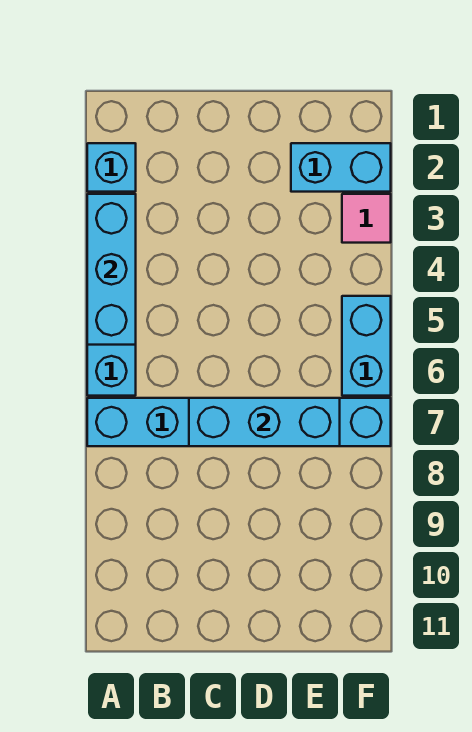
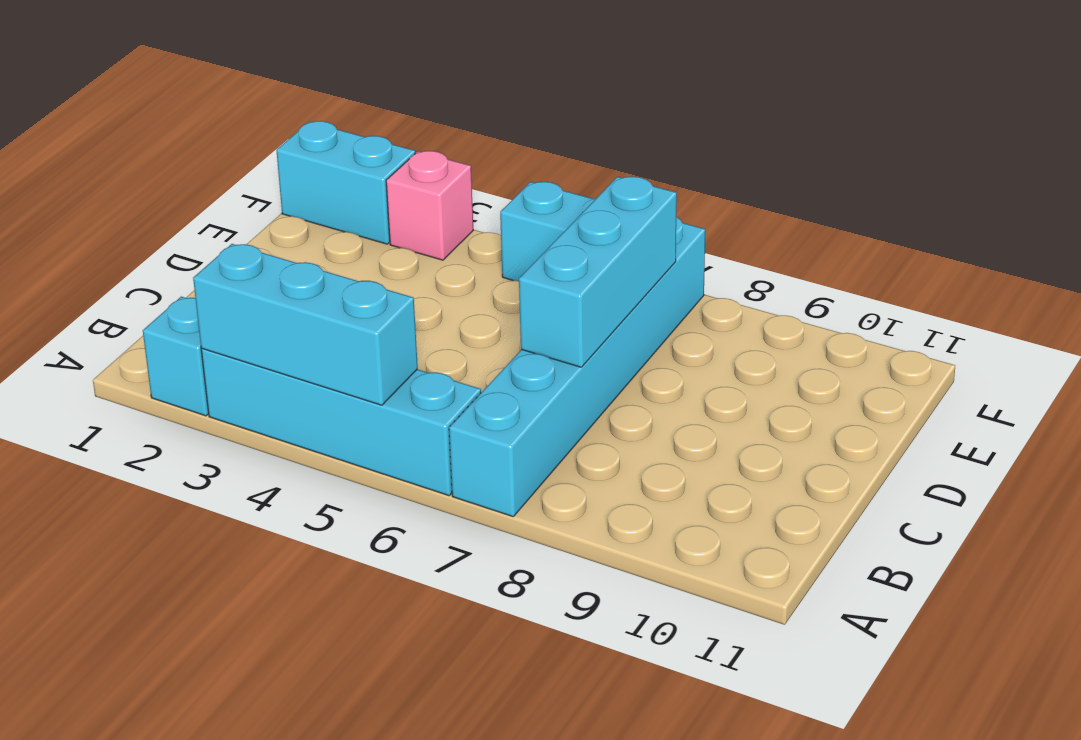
cyan 1x2 brick [291,143,391,192] -> cyan 1x2 brick turned to [276,121,415,244]
pink 1x1 tile [342,194,391,243] -> pink 1x1 brick [386,151,473,260]

